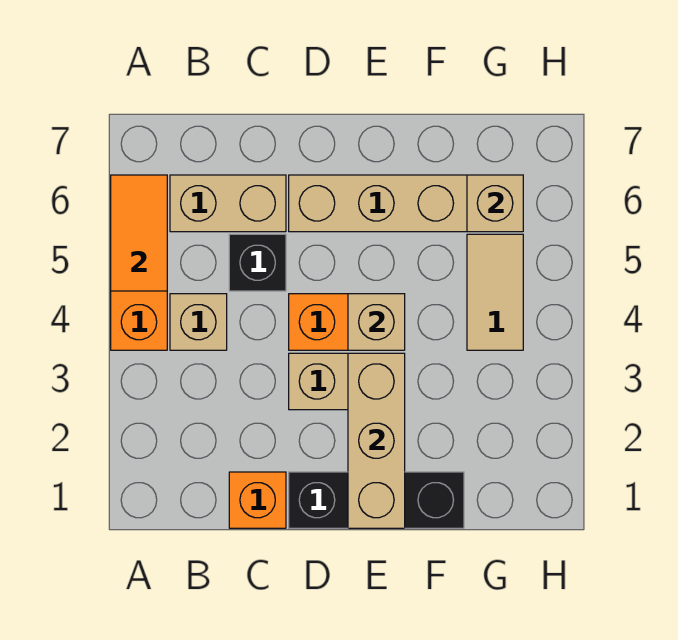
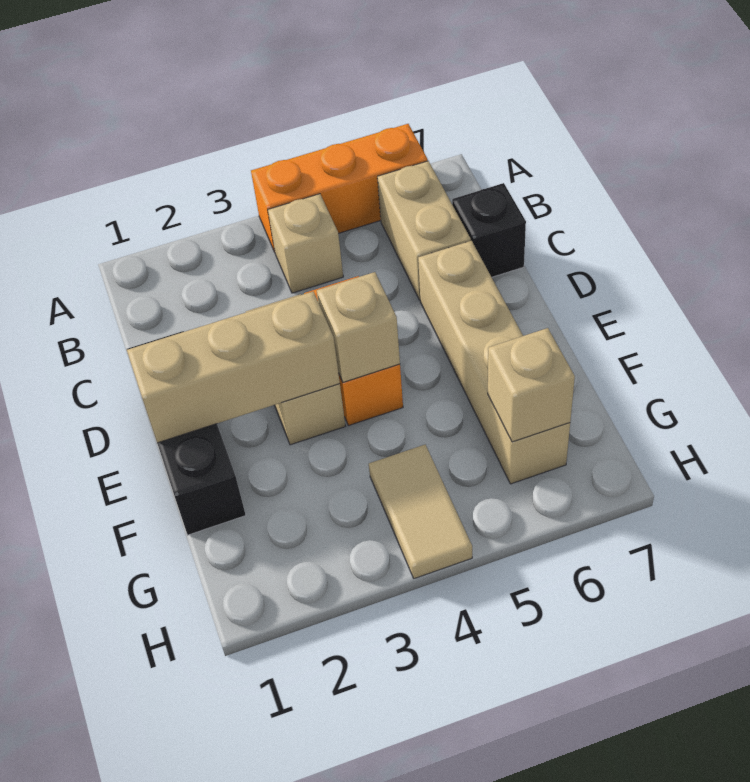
orange 1x2 tile [111,175,167,291] -> none
orange 1x1 brick [229,472,286,528] -> none
black 1x1 brick [229,234,286,291] -> black 1x1 brick moved to [452,183,526,277]
tan 1x2 tile [467,234,523,350] -> tan 1x2 tile turned to [369,445,472,579]

